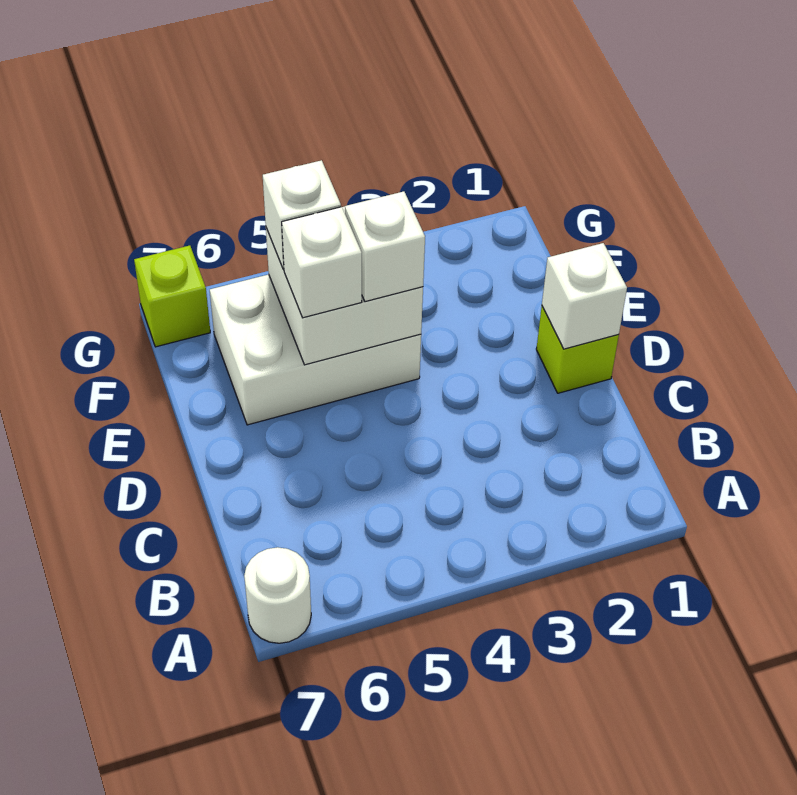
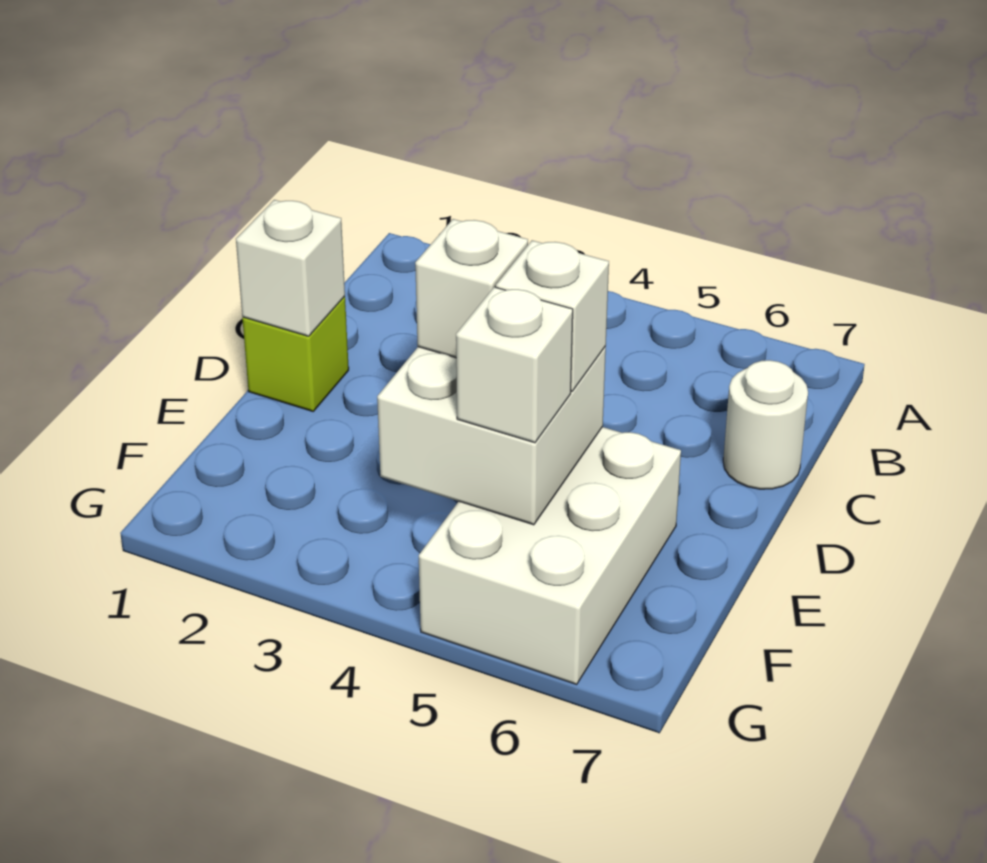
white 1x1 round brick [244,547,311,643] -> white 1x1 round brick moved to [723,360,808,489]
white 2x3 brick [210,274,421,425] -> white 2x3 brick turned to [419,427,681,684]
lime 1x1 brick [134,245,210,347] -> none

